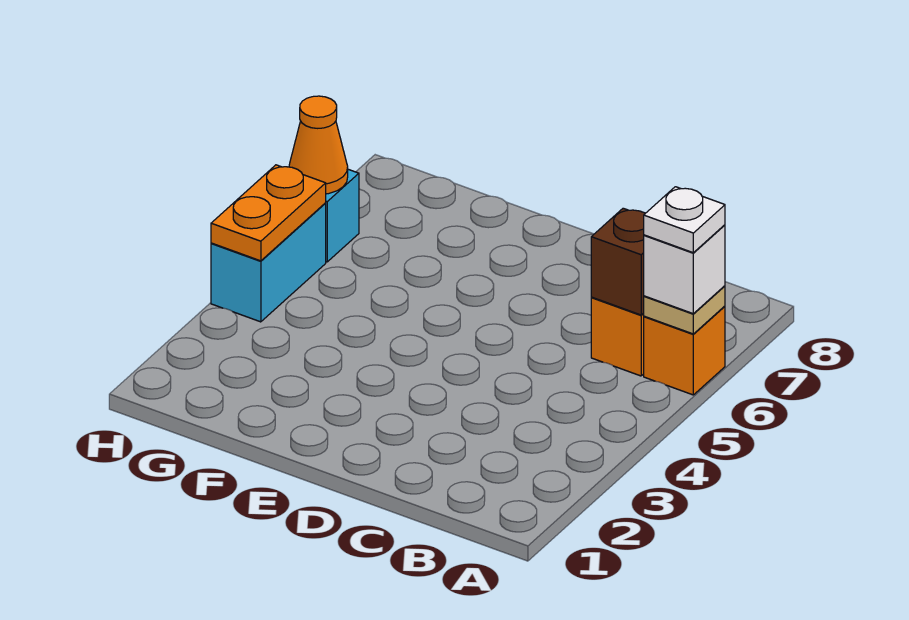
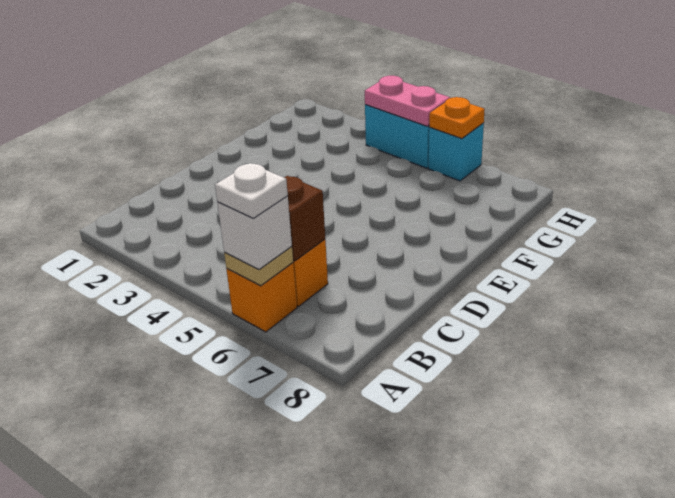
orange 1x2 plate [211,165,326,261] -> pink 1x2 plate [365,76,450,126]
orange 1x1 cone [289,96,348,194] -> orange 1x1 plate [429,97,485,139]

